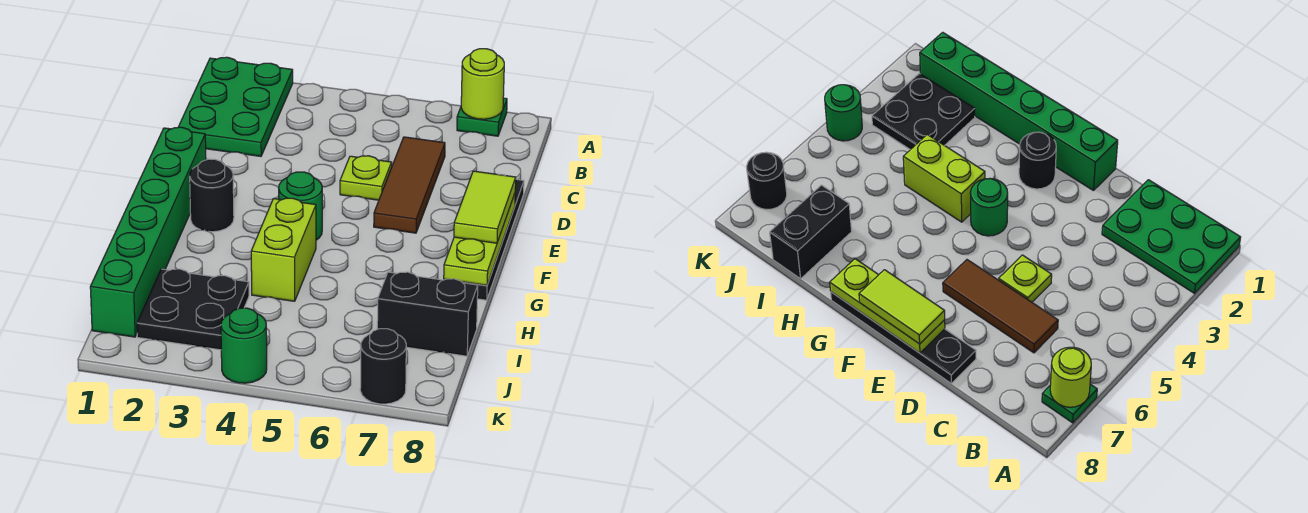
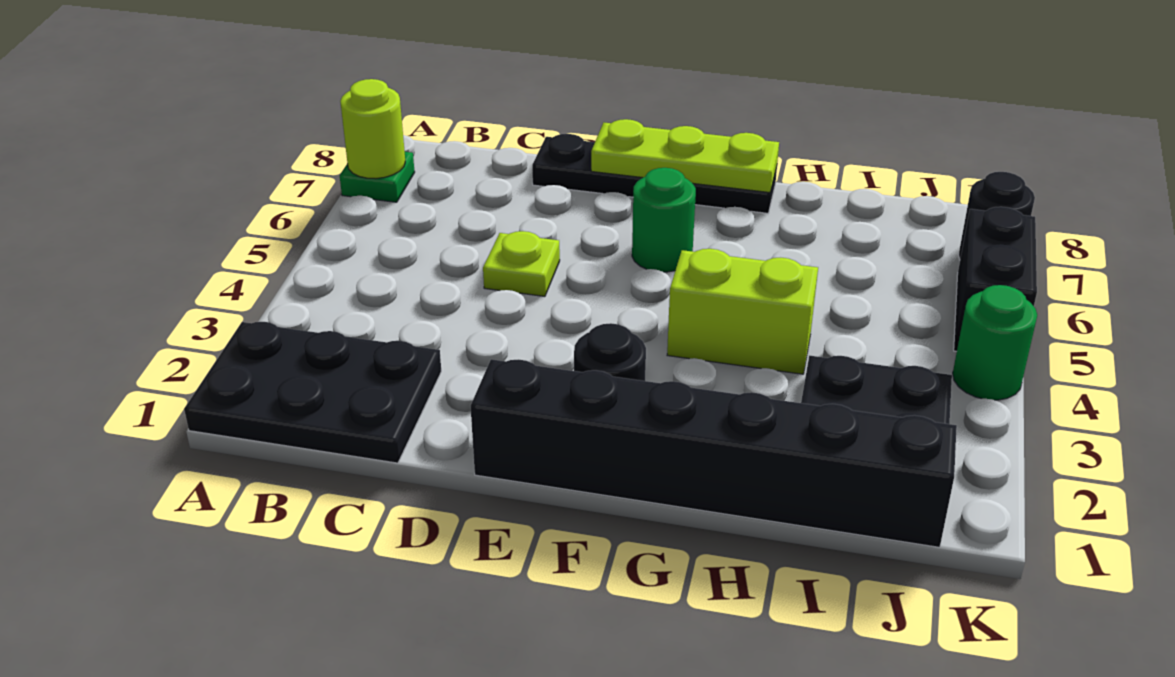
green 2x3 plate [179,57,293,156] -> black 2x3 plate [184,322,441,463]
brown 1x3 tile [374,137,445,233] -> none
green 1x6 brick [90,127,206,337] -> black 1x6 brick [471,359,957,547]
lime 1x2 tile [454,171,516,243] -> none
green 1x1 round brick [279,172,322,240] -> green 1x1 round brick moved to [632,168,696,272]
black 1x2 brick [377,272,478,356] -> black 1x2 brick moved to [954,207,1037,351]

